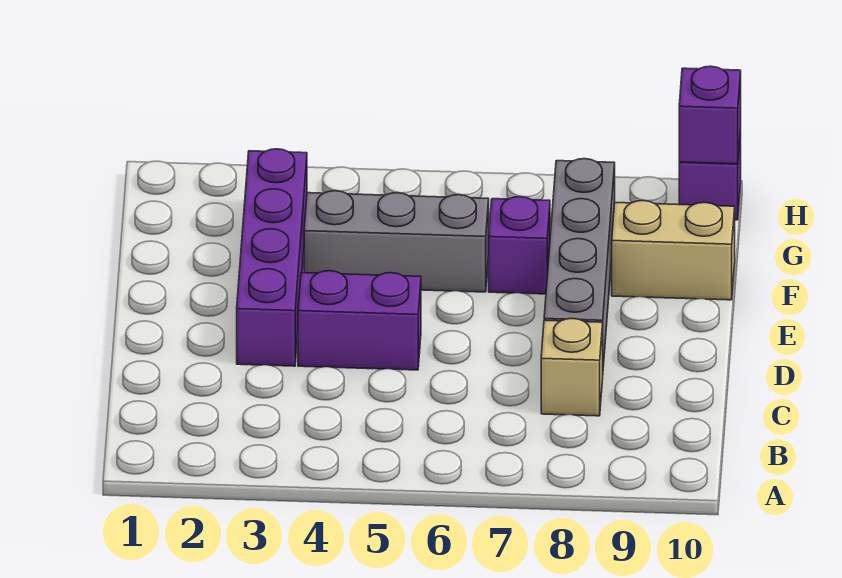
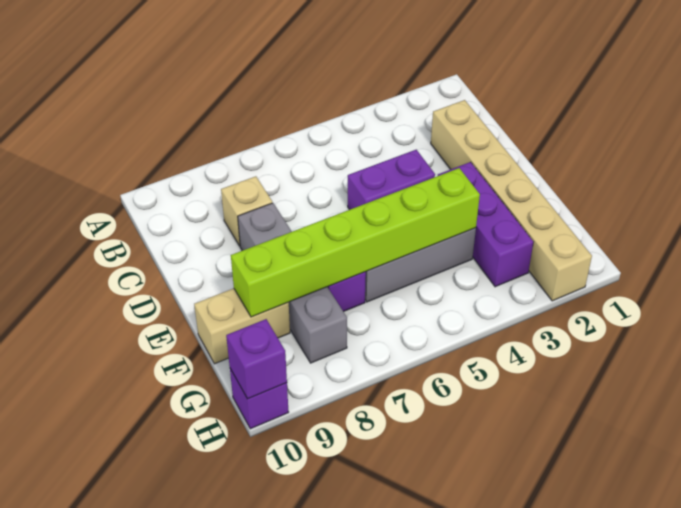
none -> tan 1x6 brick [431,100,592,301]
purple 1x4 brick [237,149,307,366] -> purple 1x3 brick [438,162,533,287]
none -> lime 1x6 brick [231,168,480,317]

